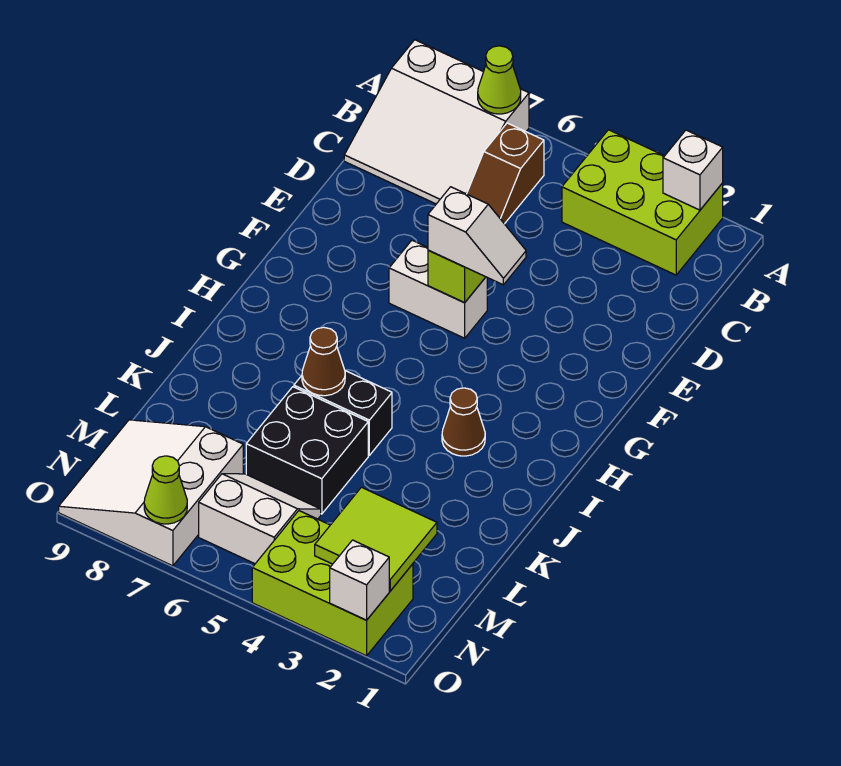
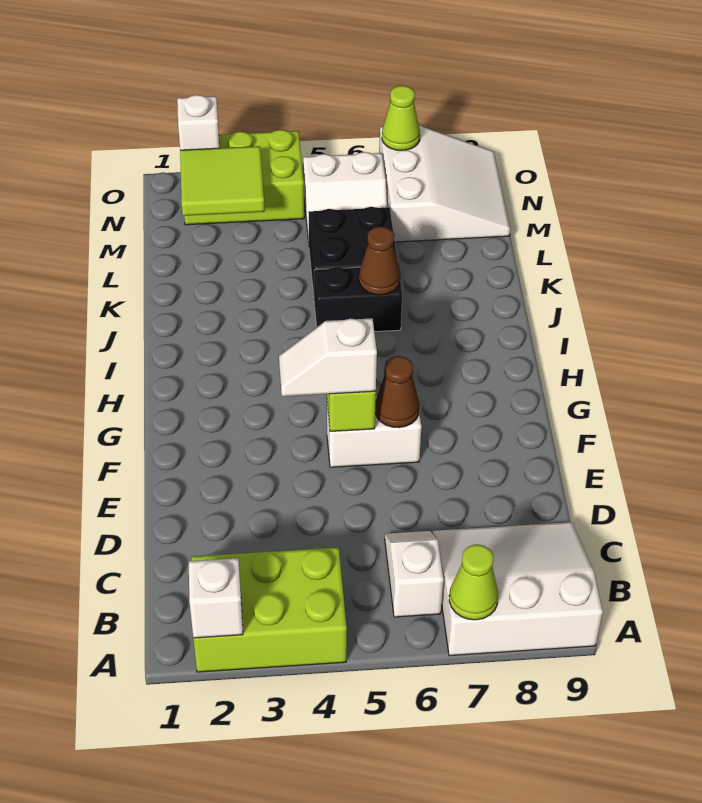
brown 1x2 slope [467,123,544,224] -> white 1x2 slope [385,531,444,617]
brown 1x1 cone [442,388,485,456] -> brown 1x1 cone moved to [375,356,419,428]

